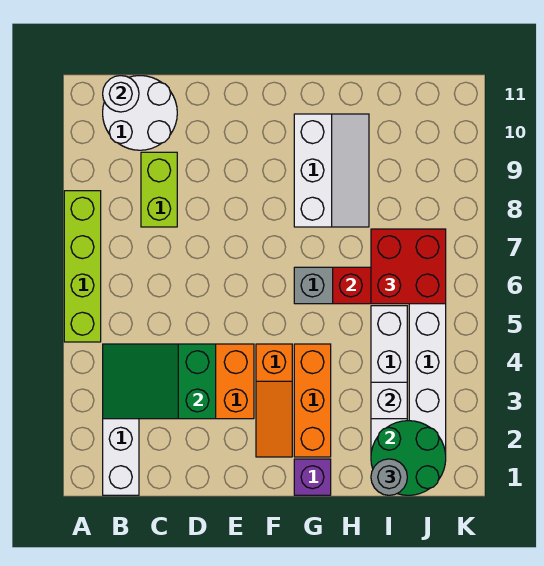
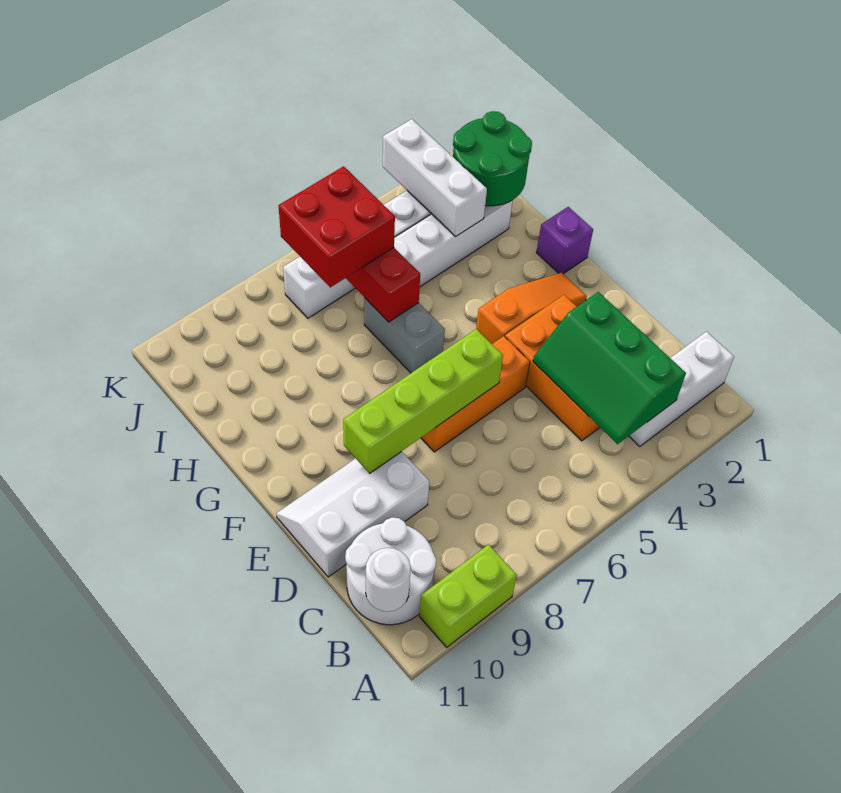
lime 1x4 brick [64,191,101,342] -> lime 1x4 brick moved to [343,329,503,473]
green 2x3 slope [103,344,216,419] -> green 2x3 slope turned to [533,292,686,444]
lime 1x2 brick [141,152,177,227] -> lime 1x2 brick moved to [419,545,517,647]
orange 1x3 brick [294,344,331,457] -> orange 1x3 brick moved to [421,336,530,452]
white 2x3 slope [294,114,369,227] -> white 2x3 slope moved to [276,452,429,577]
grey 1x1 round brick [371,459,407,495] -> none
white 1x1 brick [371,382,407,419] -> white 1x3 brick [383,119,487,236]

